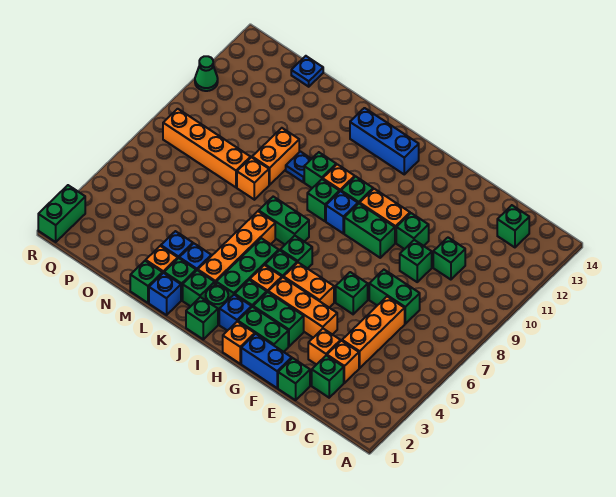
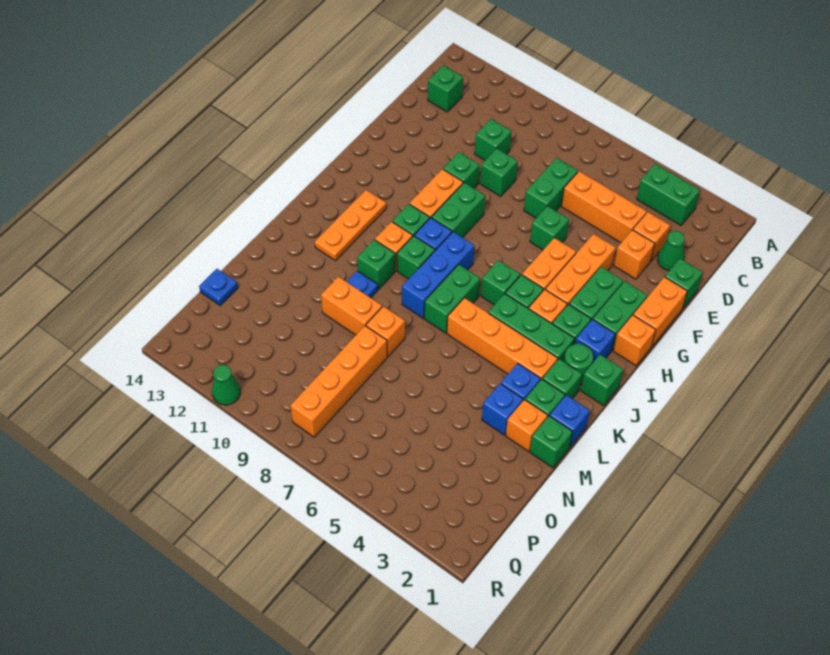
green 1x1 brick [312,355,344,398] -> green 1x1 cone [657,231,685,271]
blue 1x2 brick [241,334,292,388] -> orange 1x2 brick [633,277,687,346]
none -> orange 1x3 plate [315,190,386,261]
blue 1x3 brick [350,108,419,174] -> blue 1x3 brick moved to [402,232,474,318]
green 1x2 brick [38,185,85,242] -> green 1x2 brick moved to [637,164,700,225]

